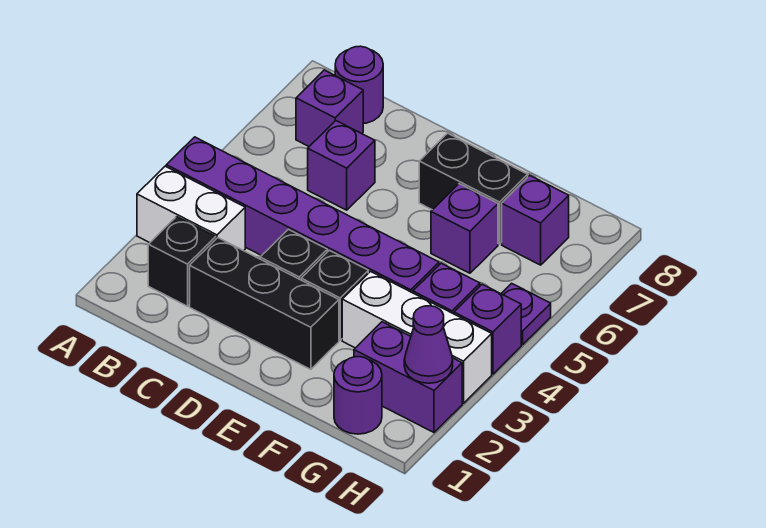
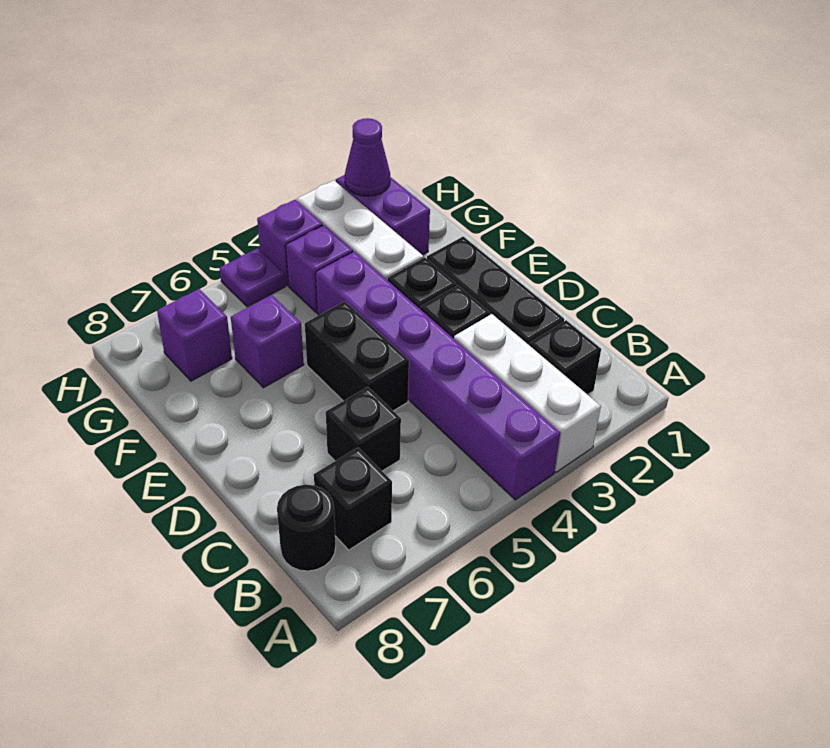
white 1x2 brick [137,166,245,251] -> white 1x3 brick [454,314,601,472]
purple 1x1 brick [296,70,363,146] -> black 1x1 brick [314,447,392,550]
purple 1x1 round brick [335,46,383,124] -> black 1x1 round brick [277,485,336,571]
purple 1x1 brick [308,121,375,210] -> black 1x1 brick [326,387,401,471]
black 1x2 brick [419,133,528,244] -> black 1x2 brick moved to [305,301,409,411]
purple 1x1 round brick [334,357,382,434] -> none

